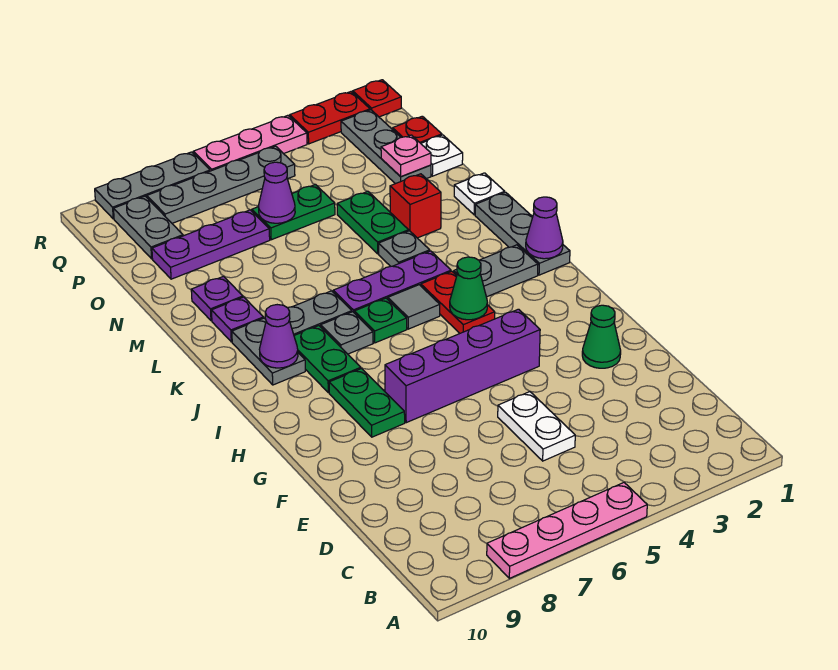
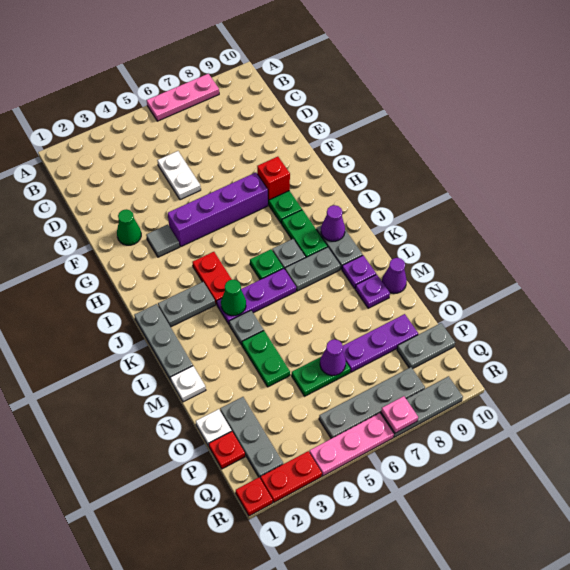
pink 1x4 plate [487,483,647,578] -> pink 1x3 plate [147,74,219,121]
green 1x1 cone [450,257,487,320] -> green 1x1 cone moved to [221,280,246,316]
purple 1x1 cone [526,197,563,259] -> purple 1x1 cone moved to [382,258,407,294]
grey 1x1 tile [388,285,440,329] -> grey 1x1 tile moved to [146,225,179,257]
red 1x1 brick [390,174,441,238] -> red 1x1 brick moved to [257,157,290,200]
pink 1x1 plate [381,135,431,177] -> pink 1x1 plate moved to [381,396,418,433]
grey 1x2 plate [114,196,183,259] -> grey 1x2 plate turned to [397,323,455,369]

